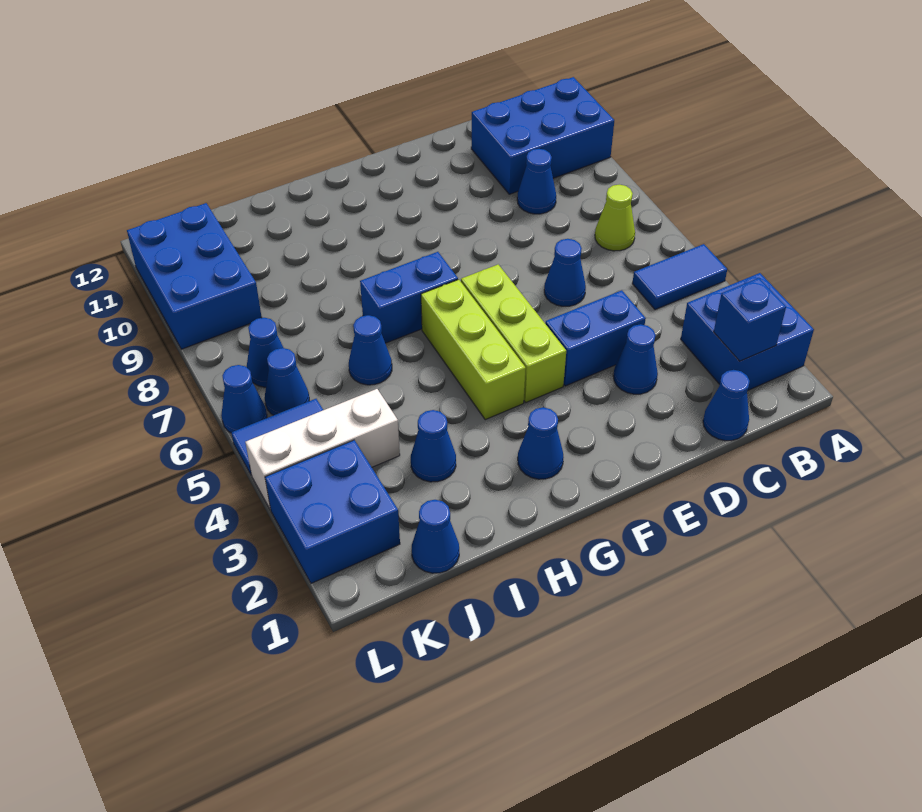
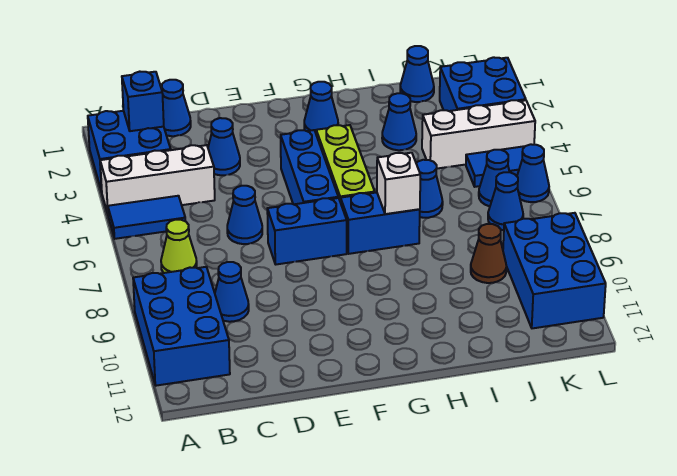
none -> white 1x3 brick [100,145,215,214]
blue 2x3 brick [471,77,614,194] -> blue 2x3 brick turned to [133,267,230,386]
blue 1x2 brick [545,290,646,386] -> blue 1x2 brick moved to [267,198,347,264]
lime 1x3 brick [461,265,566,402] -> blue 1x3 brick [281,130,338,204]
none -> white 1x1 brick [377,153,420,214]
none -> brown 1x1 cone [471,224,506,283]

